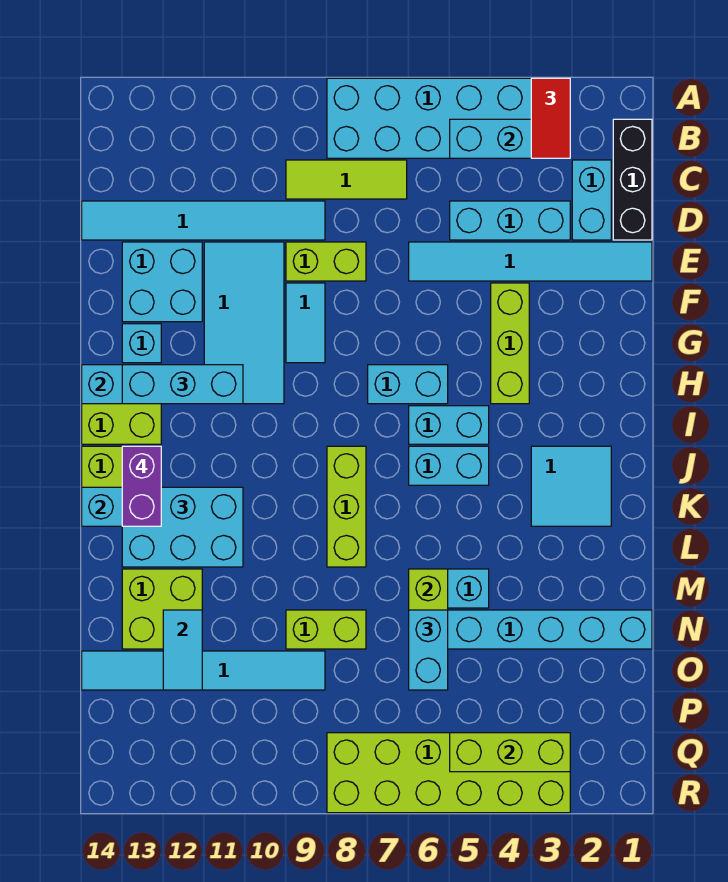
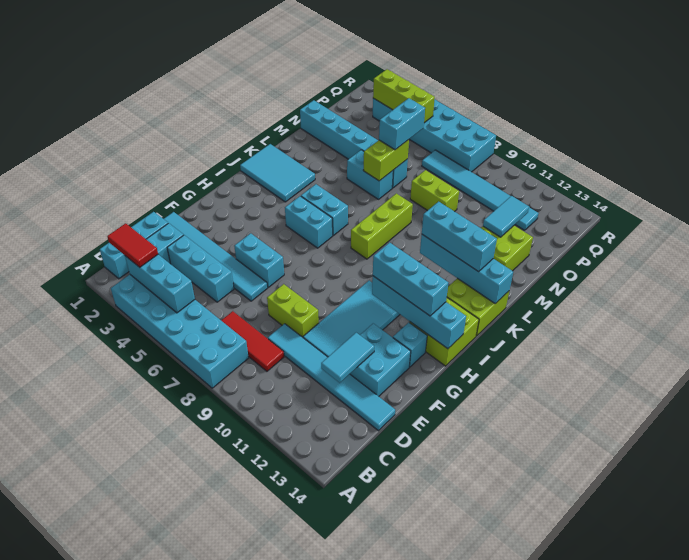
red 1x2 tile [531,78,570,158] -> red 1x2 tile turned to [107,223,158,267]
black 1x3 brick [613,119,652,240] -> cyan 1x3 brick [100,212,168,279]
lime 1x3 tile [286,160,407,199] -> red 1x3 tile [221,311,284,371]
lime 1x3 brick [491,283,529,404] -> none
cyan 1x2 tile [286,283,325,363] -> cyan 1x2 tile moved to [321,333,374,383]
cyan 1x2 brick [368,365,448,404] -> cyan 1x2 brick moved to [234,233,284,287]
cyan 2x2 tile [531,446,611,526] -> cyan 2x3 tile [240,144,315,202]
purple 1x2 brick [122,446,161,526] -> none
cyan 2x3 brick [122,487,243,567] -> cyan 1x3 brick [422,202,497,272]
cyan 1x6 tile [82,651,325,690] -> cyan 1x6 tile moved to [422,150,538,230]
lime 2x6 brick [327,733,570,813] -> cyan 2x6 brick [373,98,496,172]

